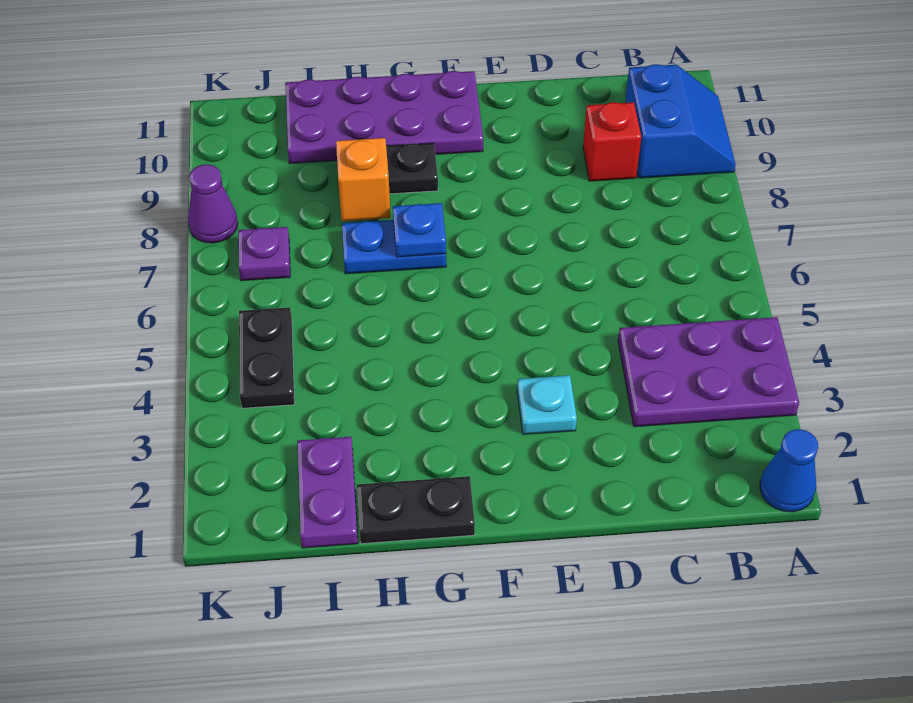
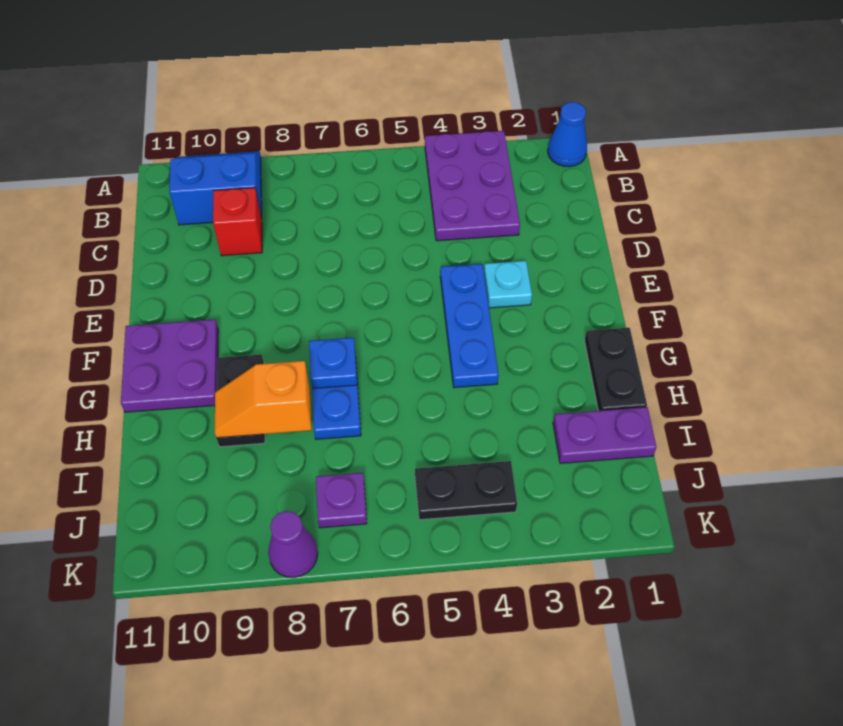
none -> blue 1x3 plate [440,264,499,388]
purple 2x4 plate [285,71,483,164] -> purple 2x2 plate [121,319,218,412]

